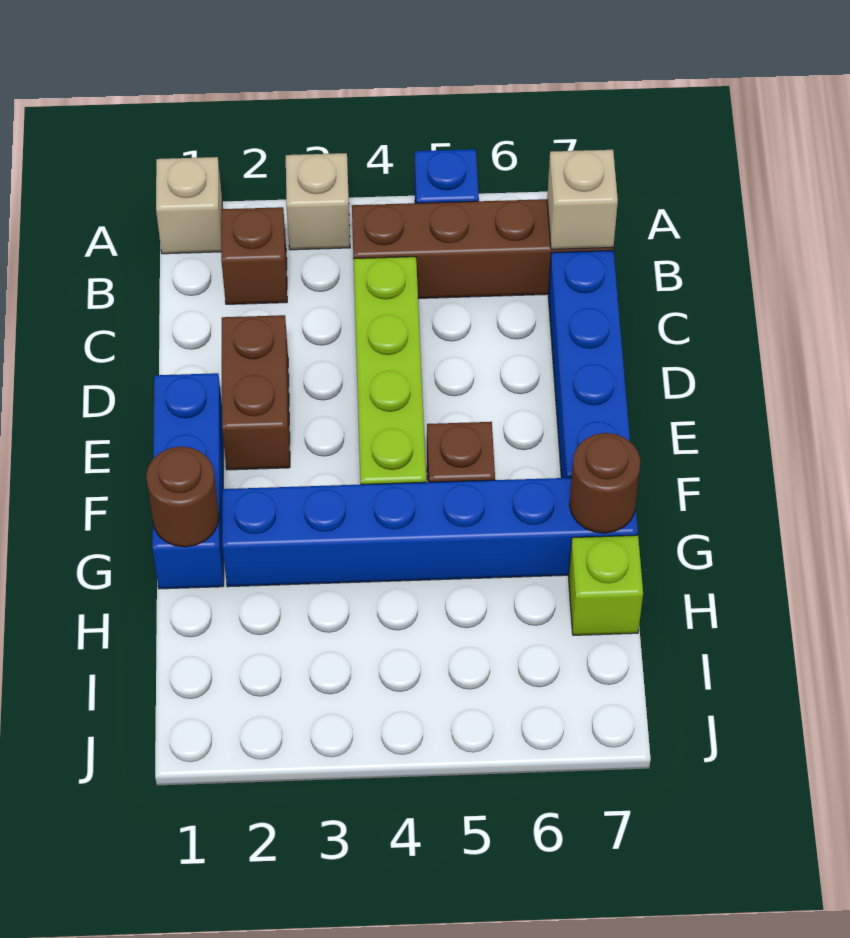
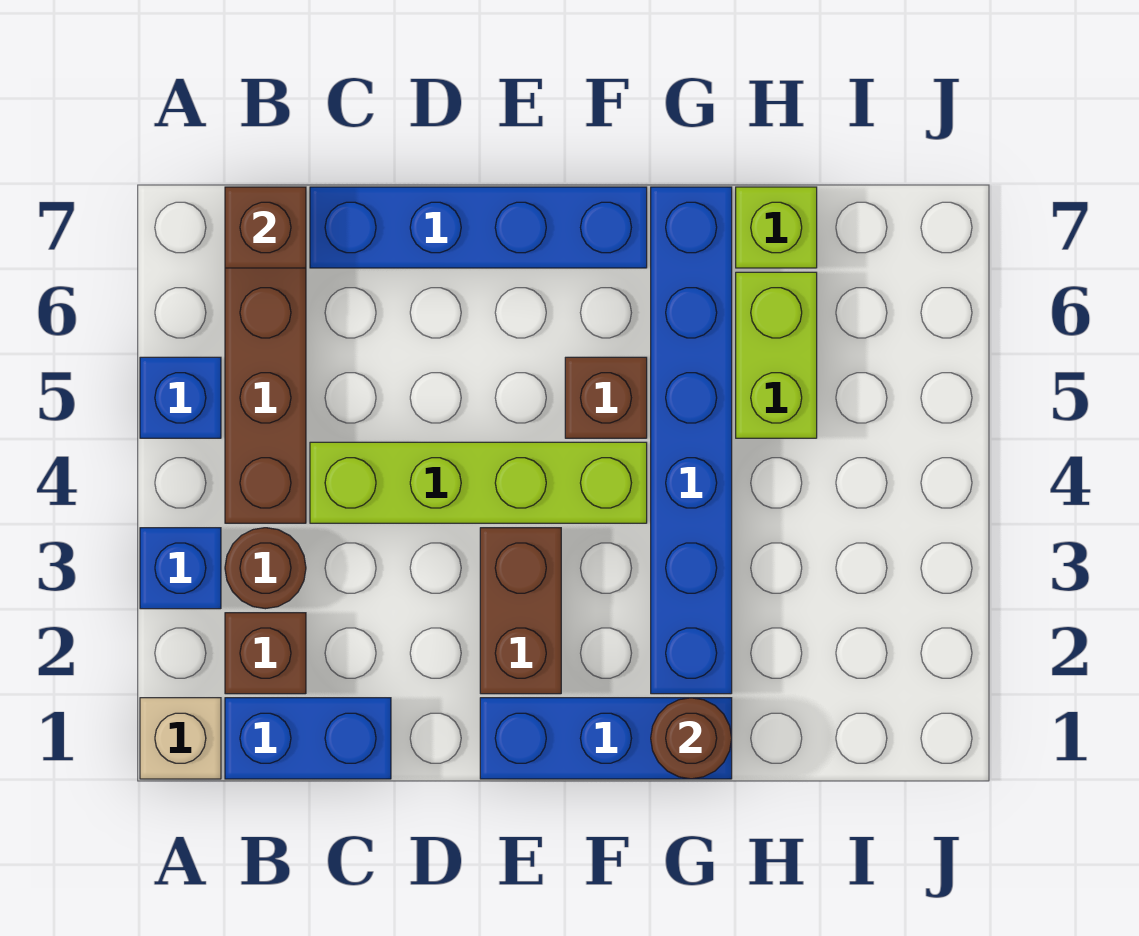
tan 1x1 brick [286,153,350,250] -> blue 1x1 brick [140,528,221,609]
none -> blue 1x2 brick [225,698,391,779]
tan 1x1 brick [547,150,618,249] -> brown 1x1 brick [225,187,306,268]
brown 1x2 brick [222,315,290,470] -> brown 1x2 brick turned to [480,528,561,694]
brown 1x1 round brick [570,433,641,533] -> brown 1x1 round brick moved to [225,528,306,609]
none -> lime 1x2 brick [736,272,817,438]

